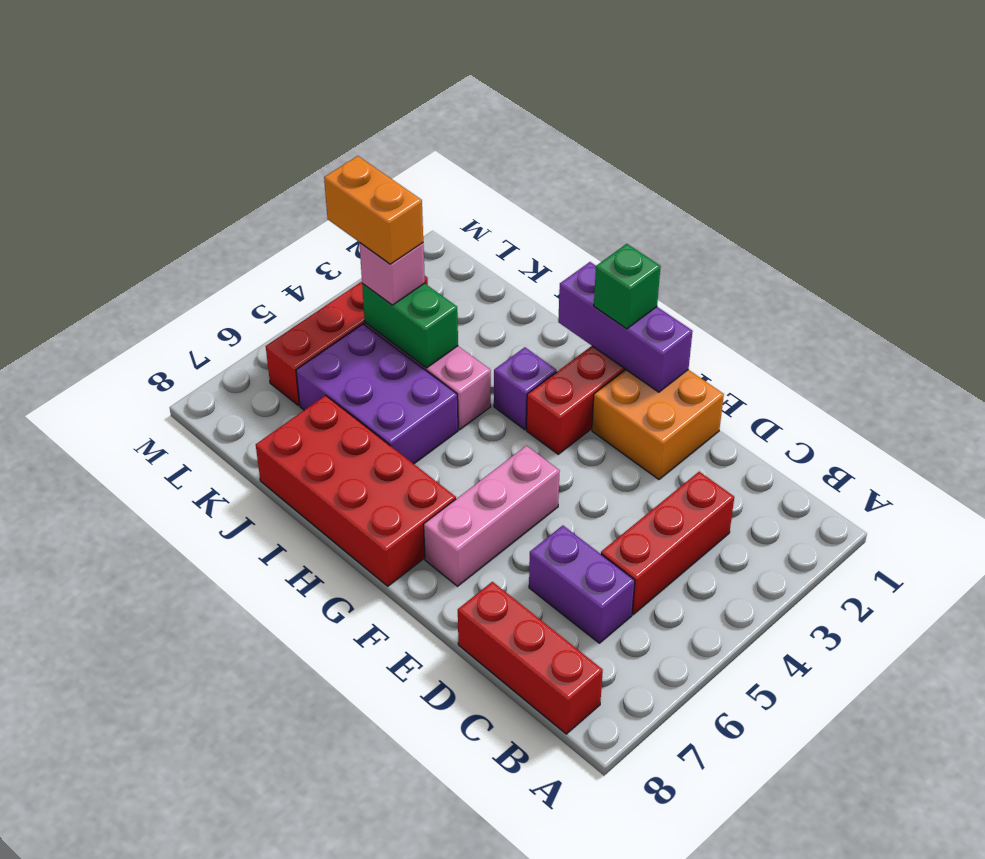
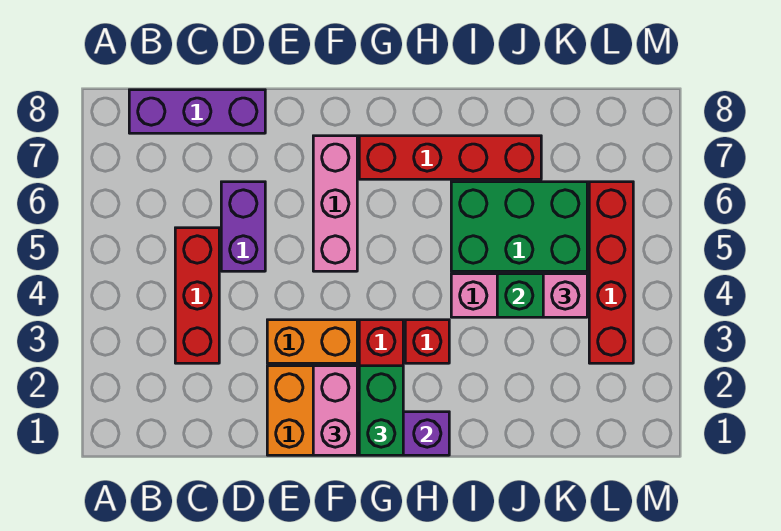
red 1x3 brick [458,582,603,734] -> purple 1x3 brick [129,90,265,133]
purple 1x2 brick [529,526,635,643] -> purple 1x2 brick turned to [221,182,265,271]
none -> pink 1x2 brick [313,366,357,455]
green 1x1 brick [594,244,661,329] -> green 1x2 brick [359,366,403,455]
red 2x4 brick [256,395,456,586] -> red 1x4 brick [359,136,541,179]
purple 1x1 brick [494,347,557,430] -> red 1x1 brick [405,320,449,363]
purple 2x3 brick [296,324,458,464] -> green 2x3 brick [451,182,587,271]
orange 1x2 brick [324,156,423,264] -> orange 1x2 brick moved to [267,320,357,363]

